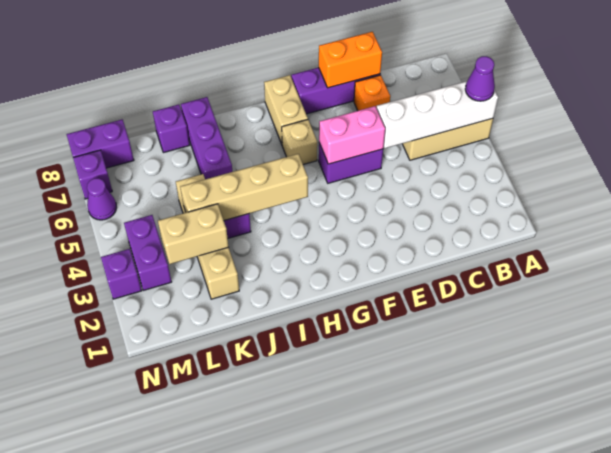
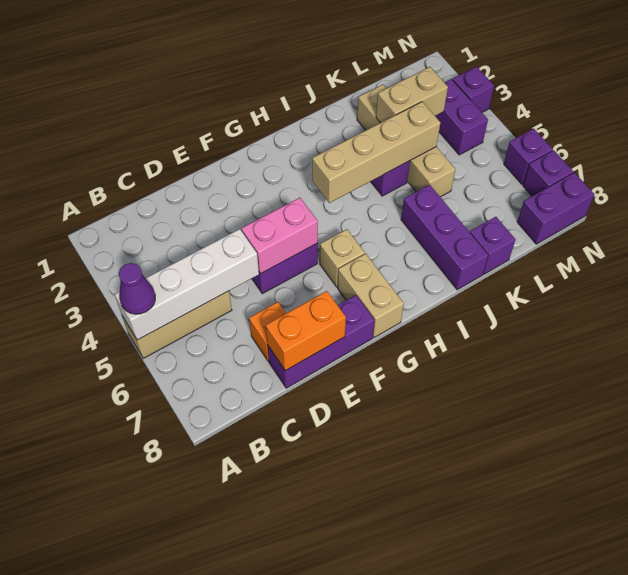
purple 1x1 cone [87,178,117,220] -> purple 1x1 brick [504,129,553,184]

